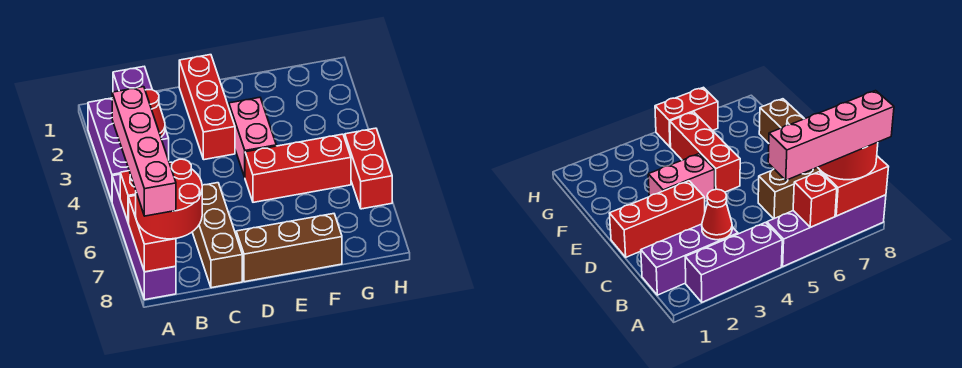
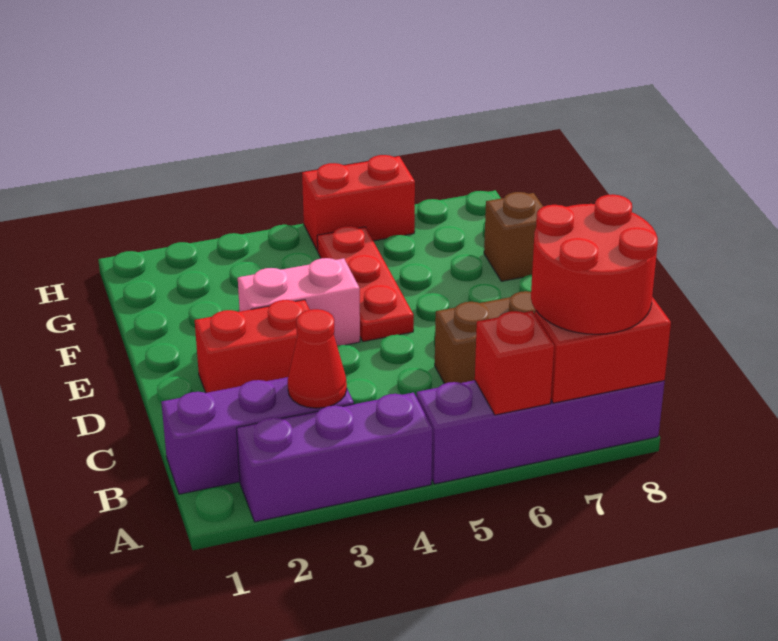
pink 1x4 brick [112,87,176,216] -> none
red 1x3 brick [179,55,235,160] -> red 1x2 brick [195,300,310,393]
brown 1x3 brick [236,214,342,282] -> brown 1x1 brick [484,192,543,281]
red 1x3 brick [245,134,351,202] -> red 1x3 plate [317,226,414,342]

